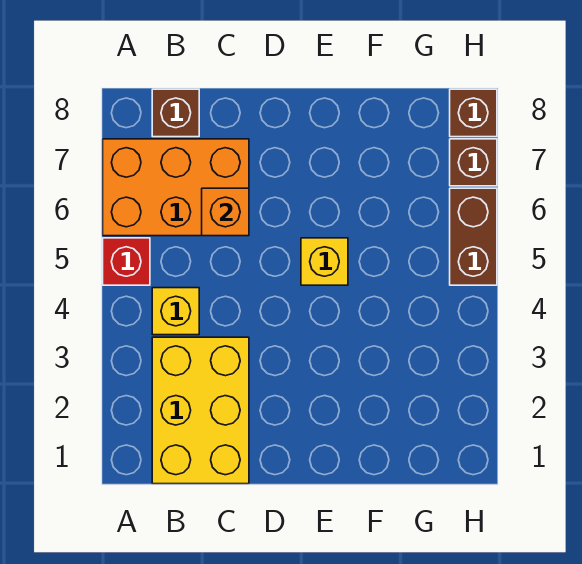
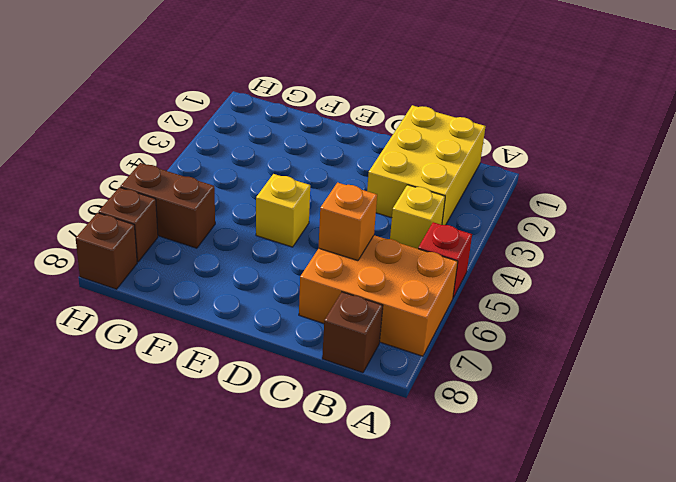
brown 1x2 brick [450,188,497,285] -> brown 1x2 brick turned to [120,163,215,248]

